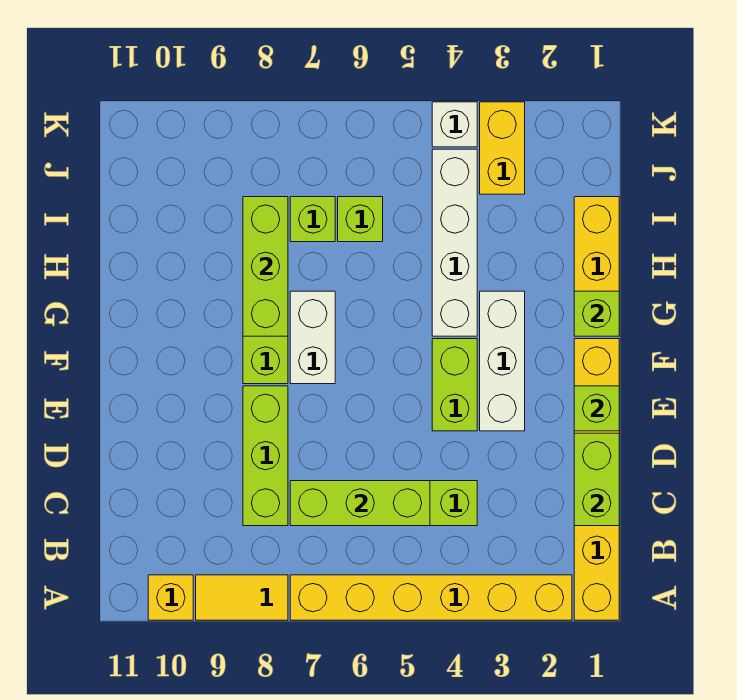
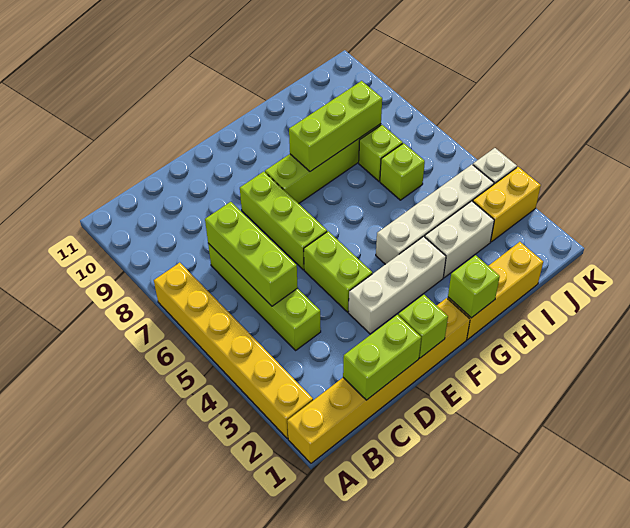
yellow 1x2 tile [196,575,288,620] -> none
yellow 1x1 brick [148,575,193,620] -> none
lime 1x3 brick [243,386,288,526] -> lime 1x3 brick turned to [240,172,327,270]
lime 1x2 brick [432,339,477,431] -> lime 1x2 brick turned to [304,231,372,312]
white 1x2 brick [290,291,335,384] -> white 1x2 brick moved to [425,201,494,278]

